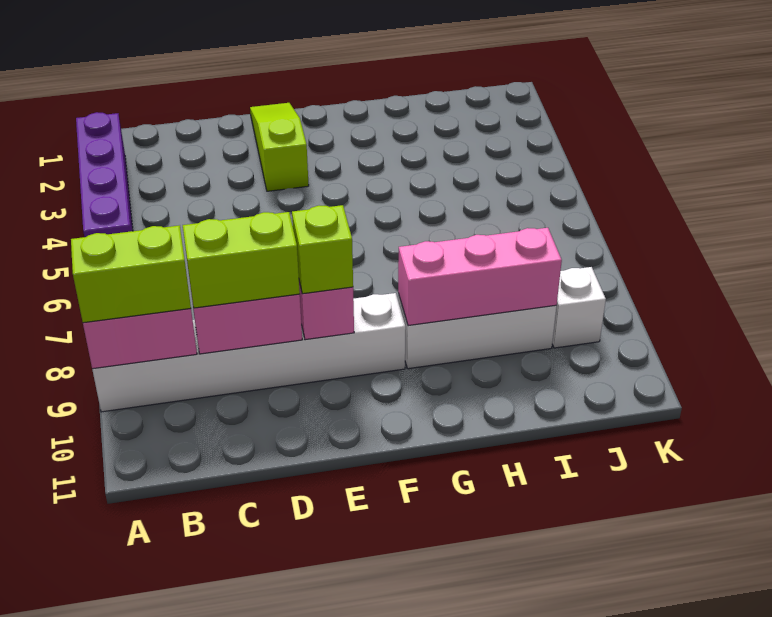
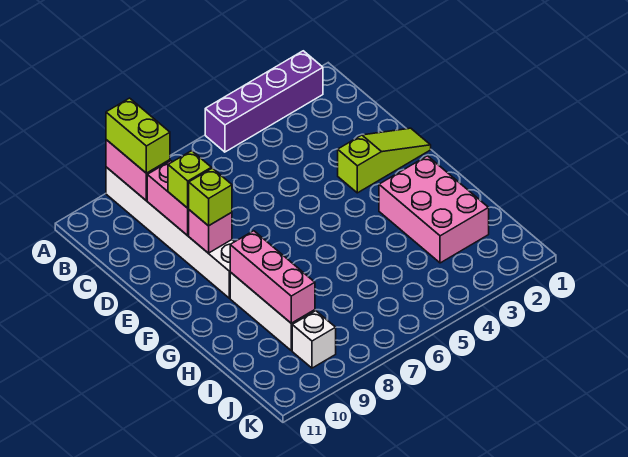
lime 1x2 brick [183,212,300,308] -> lime 1x1 brick [168,151,211,208]
none -> pink 2x3 brick [379,156,489,263]

